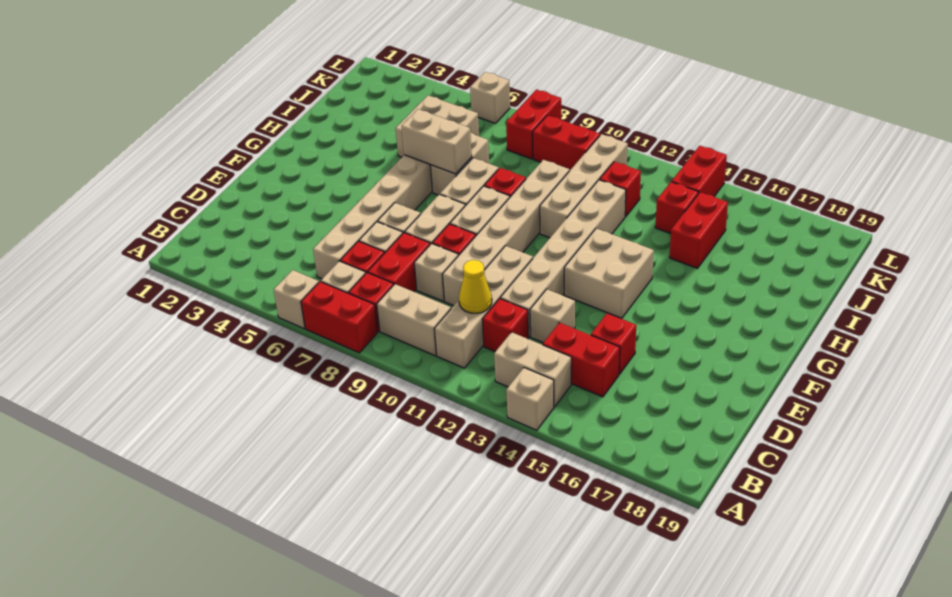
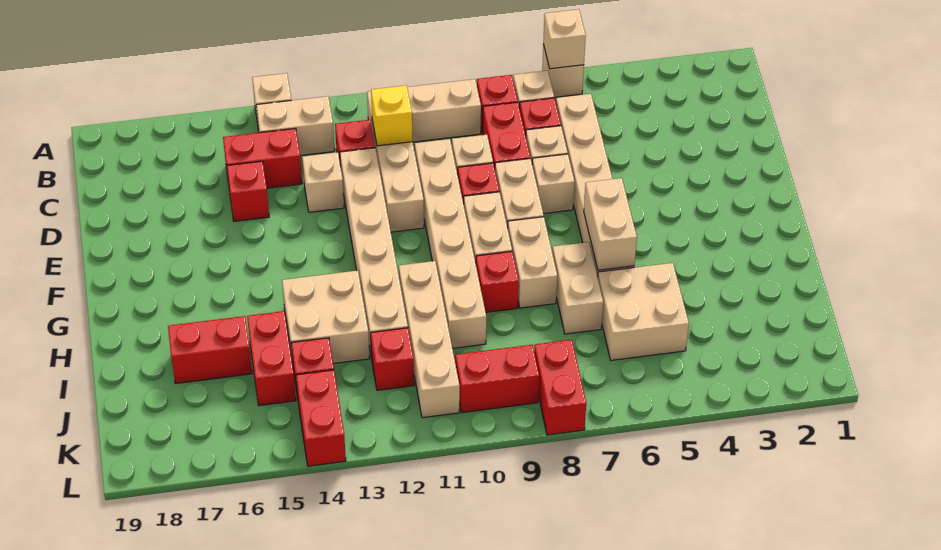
red 1x2 brick [301,282,378,353] -> red 1x2 brick moved to [168,316,252,384]
yellow 1x1 cone [459,260,492,313] -> yellow 1x1 brick [371,85,413,146]
tan 2x2 brick [564,228,654,318] -> tan 2x2 brick moved to [282,270,370,364]
tan 1x2 brick [402,109,472,174] -> tan 1x2 brick turned to [584,178,637,270]
tan 1x1 brick [470,72,510,123] -> tan 1x1 brick moved to [543,9,586,69]

